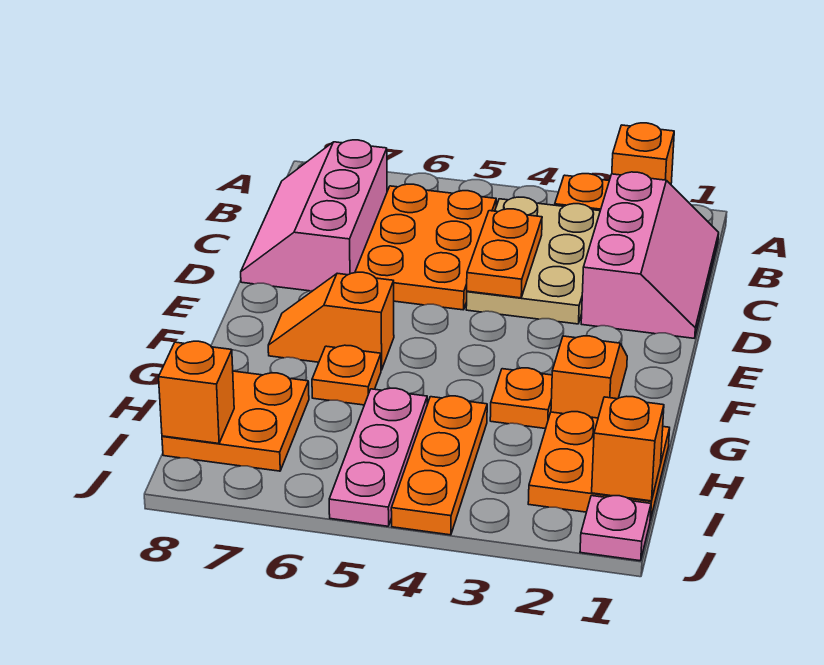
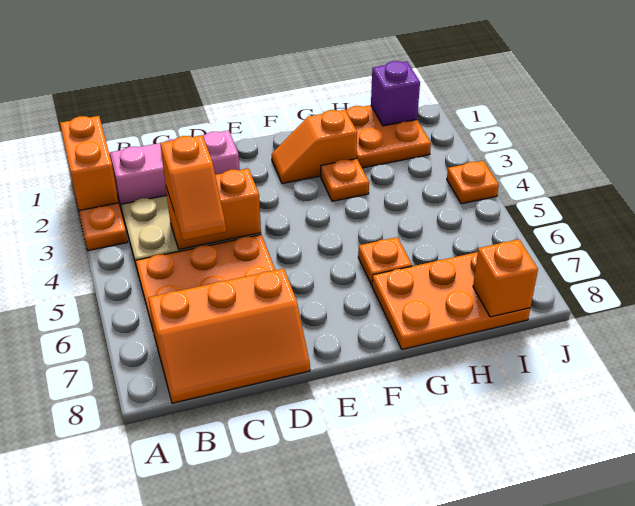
orange 1x1 brick [612,123,674,184] -> orange 1x2 brick [60,116,119,211]
pink 2x3 slope [241,140,387,291] -> orange 2x3 slope [148,269,310,403]
orange 1x2 plate [467,209,542,298] -> orange 1x2 brick [166,168,261,250]
orange 1x2 slope [268,272,394,370] -> orange 1x2 slope moved to [160,135,226,240]
orange 1x3 plate [391,396,487,535] -> orange 1x1 plate [447,161,499,204]
pink 1x3 plate [329,388,427,526] -> none
orange 2x2 plate [162,371,309,471] -> orange 2x3 plate [372,252,530,349]
orange 1x1 brick [592,396,664,501] -> purple 1x1 brick [371,61,420,126]
pink 1x1 plate [580,496,651,561] -> none

